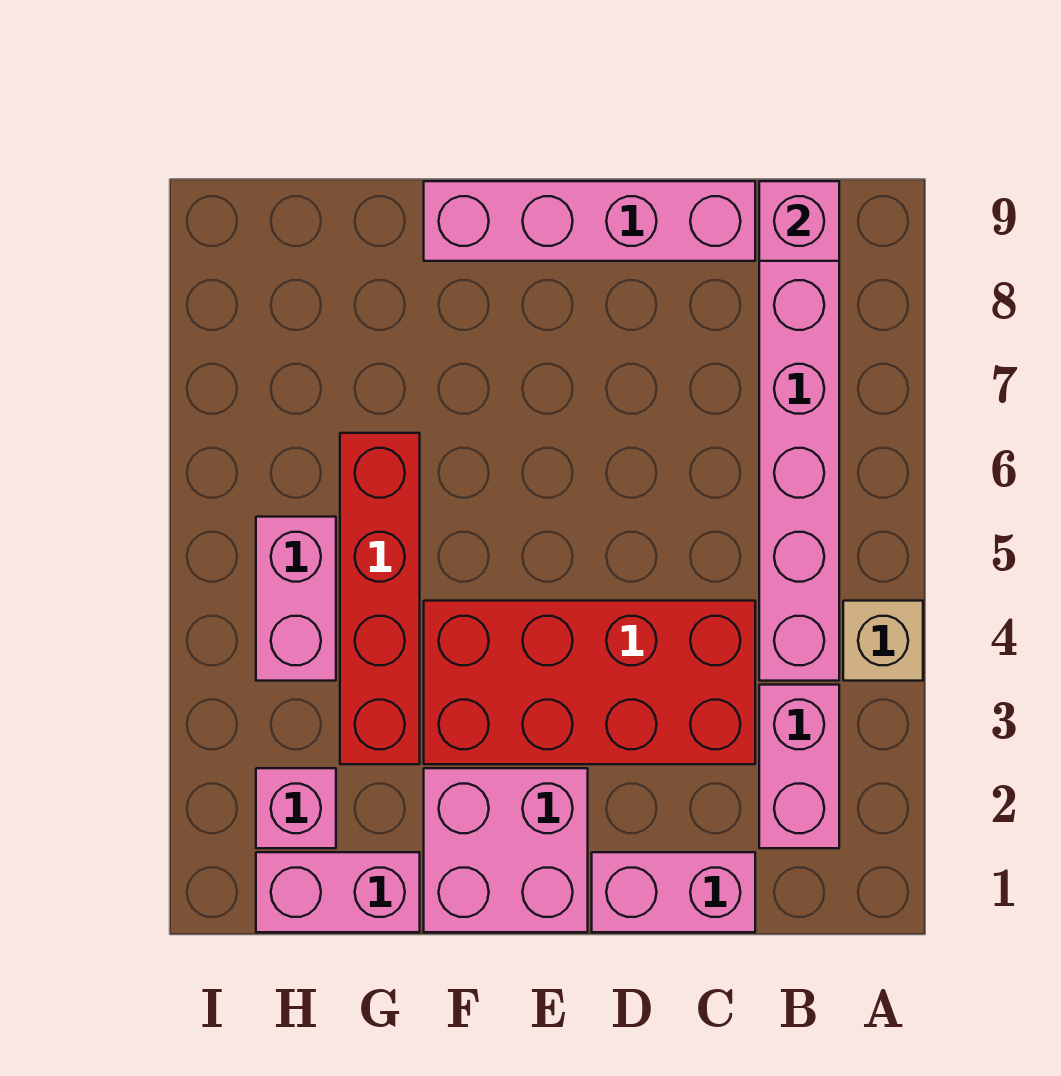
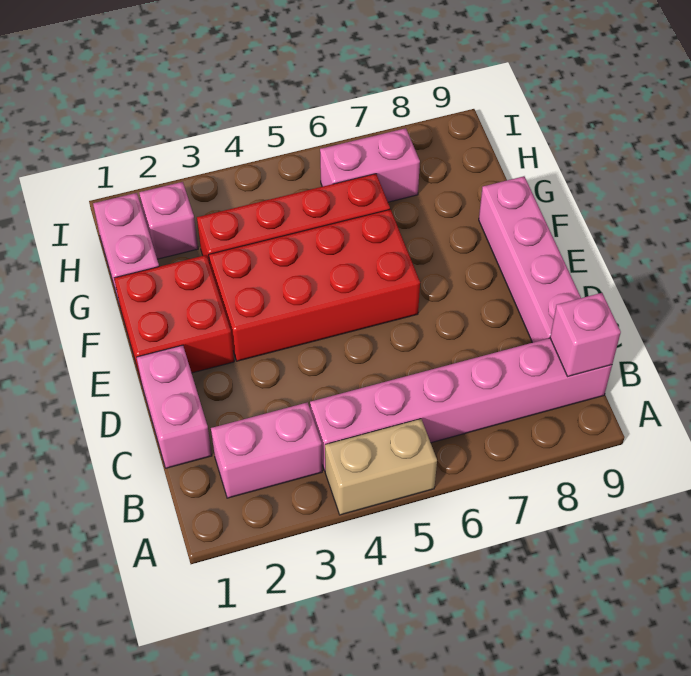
tan 1x1 brick [843,601,923,681] -> tan 1x2 brick [325,419,437,515]
red 2x4 brick [424,601,755,764] -> red 2x4 brick turned to [209,209,420,361]
pink 2x2 brick [424,768,588,932] -> red 2x2 brick [114,255,234,380]
pink 1x2 brick [256,517,336,681] -> pink 1x2 brick moved to [320,128,420,202]

